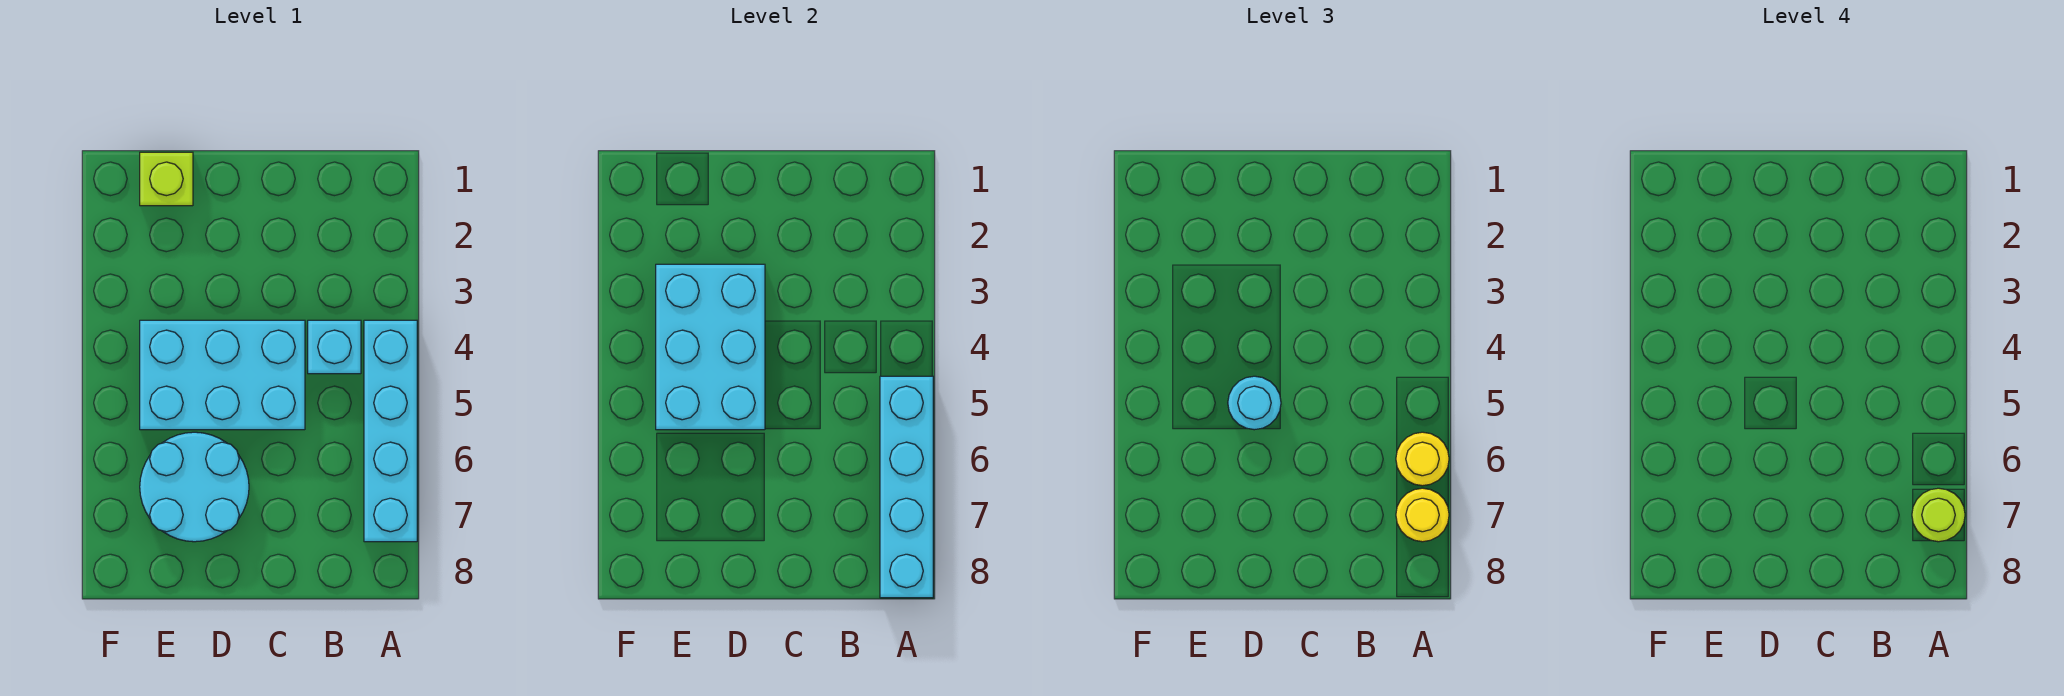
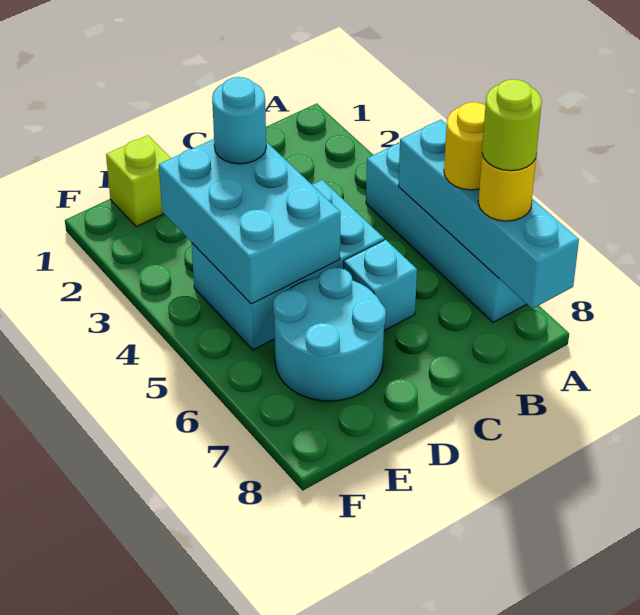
cyan 1x1 brick [308,320,361,374] -> cyan 1x1 brick moved to [344,240,417,331]
cyan 1x1 round brick [1228,376,1281,430] -> cyan 1x1 round brick moved to [212,77,266,164]

